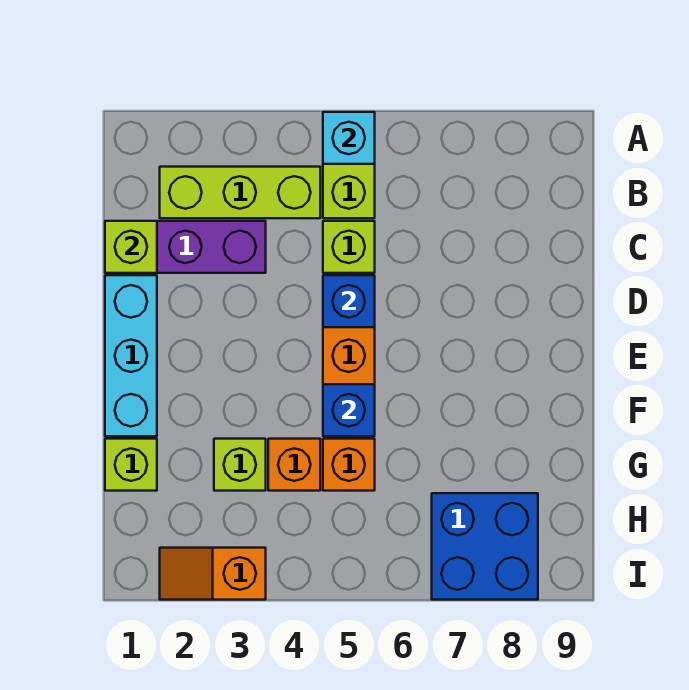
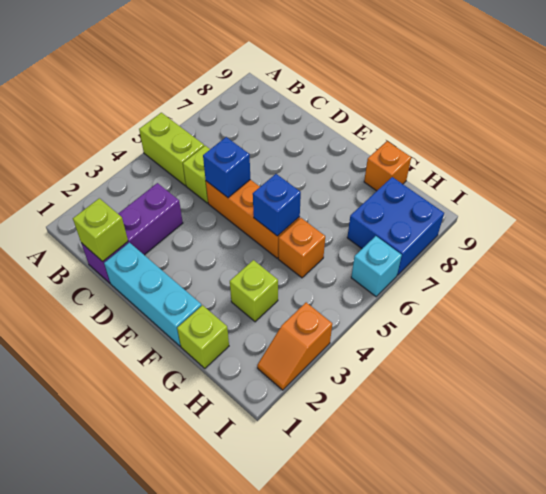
cyan 1x1 brick [323,112,375,164] -> cyan 1x1 brick moved to [351,236,402,297]
lime 1x3 brick [160,167,320,218] -> none
orange 1x1 brick [268,439,320,491] -> orange 1x1 brick moved to [364,141,411,191]

